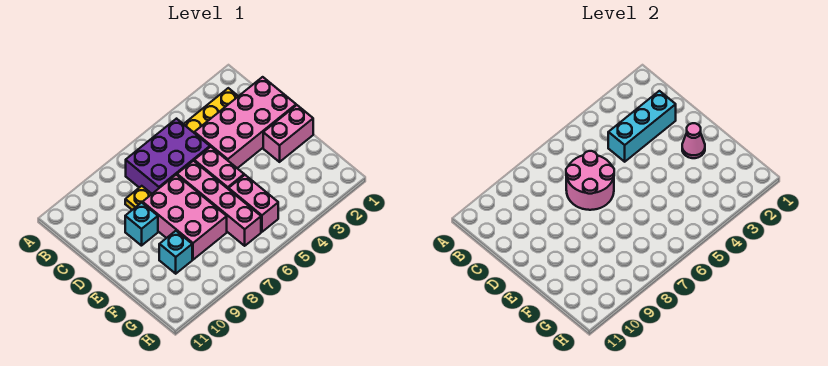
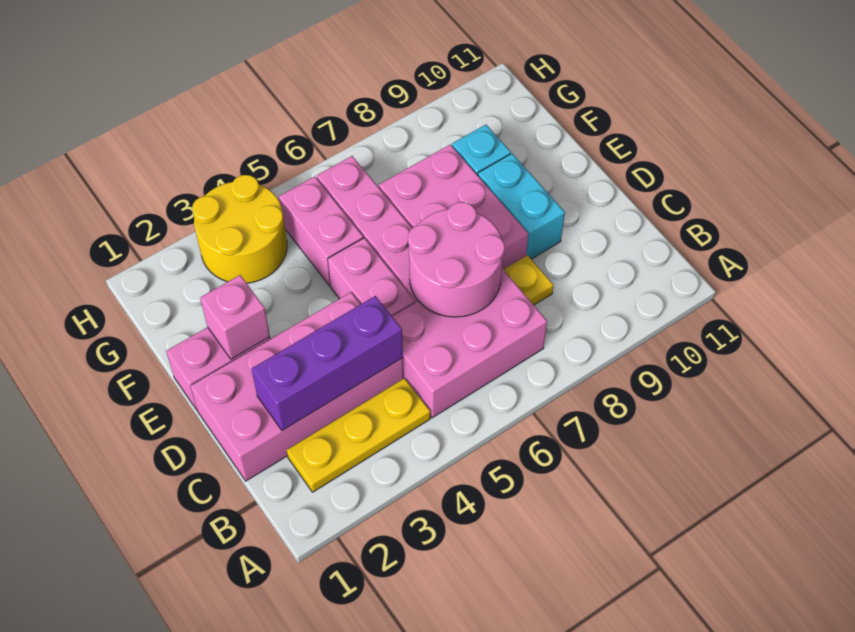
purple 2x3 brick [126,119,210,194] -> pink 2x3 brick [392,269,547,418]
cyan 1x3 brick [608,91,676,162] -> purple 1x3 brick [252,296,403,431]
cyan 1x1 brick [125,203,158,246] -> cyan 1x2 brick [478,154,565,259]
pink 1x1 cone [682,123,705,158] -> pink 1x1 brick [200,275,270,359]
none -> yellow 2x2 round brick [192,175,287,283]

